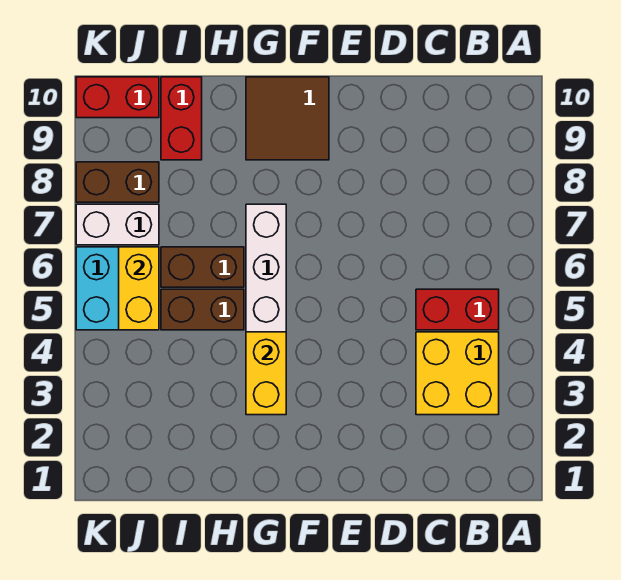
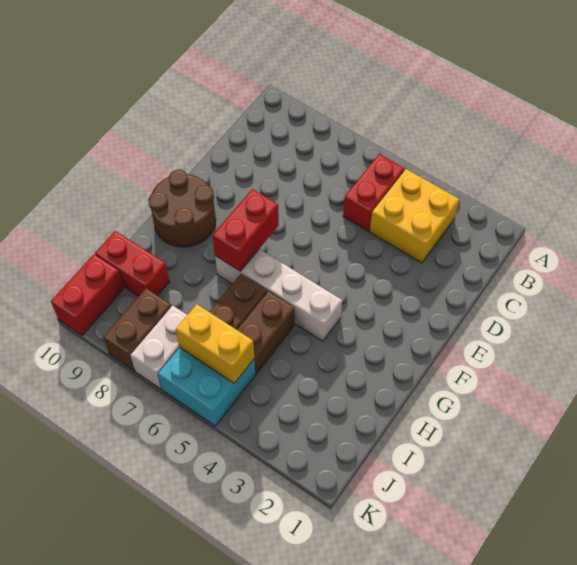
none -> red 1x2 brick [213,189,279,271]
brown 2x2 tile [246,77,329,160] -> brown 2x2 round brick [148,170,216,247]
yellow 1x2 brick [246,332,286,415] -> none

